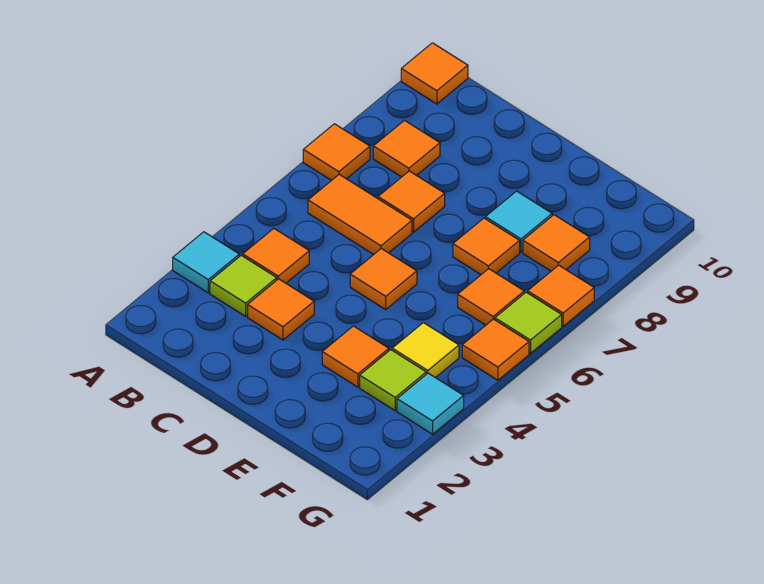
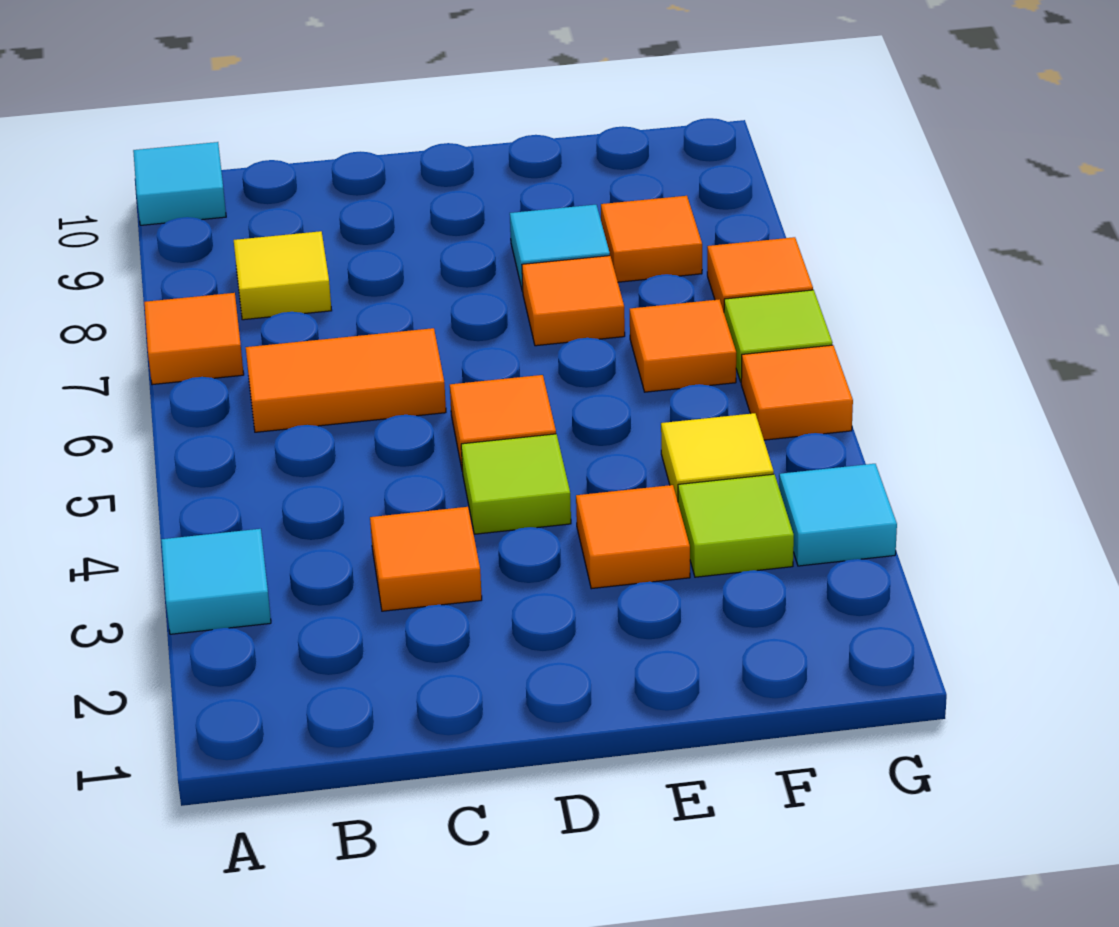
orange 1x1 tile [401,43,468,104] -> cyan 1x1 tile [133,142,226,225]
lime 1x1 tile [210,255,277,316] -> lime 1x1 tile moved to [461,434,571,534]
orange 1x1 tile [243,229,309,283] -> none
orange 1x1 tile [373,121,440,177] -> yellow 1x1 tile [234,231,332,320]
orange 1x1 tile [378,171,445,232] -> none

